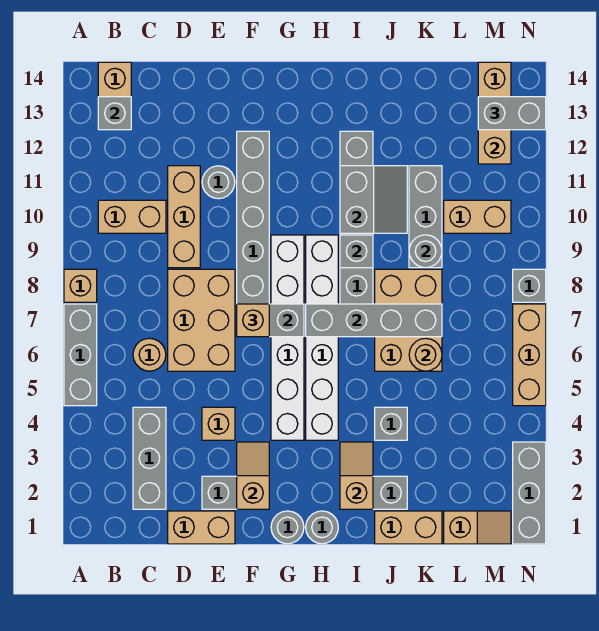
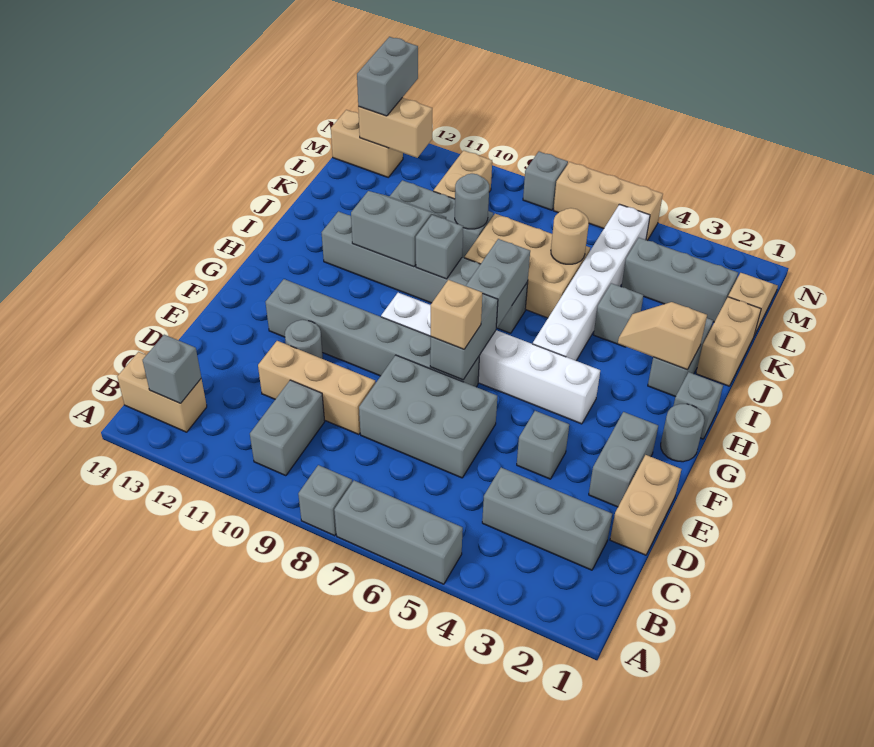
tan 1x1 brick [64,269,97,302] -> grey 1x1 brick [298,465,352,536]
tan 1x2 brick [98,200,166,233] -> grey 1x2 brick [250,380,325,476]
tan 1x1 round brick [133,338,166,371] -> none
tan 2x3 brick [168,269,235,371] -> grey 2x3 brick [359,355,497,478]
tan 1x1 brick [202,407,235,440] -> grey 1x1 brick [517,411,569,479]
tan 1x2 slope [237,442,269,509] -> none
grey 1x1 round brick [306,511,338,544] -> grey 1x1 brick [674,372,723,439]
white 1x6 brick [306,235,338,440] -> white 1x6 brick turned to [533,204,650,361]
grey 1x4 brick [306,304,442,337] -> grey 1x2 brick [466,239,530,328]
grey 1x3 brick [513,442,546,544] -> grey 1x3 brick moved to [621,238,738,322]

